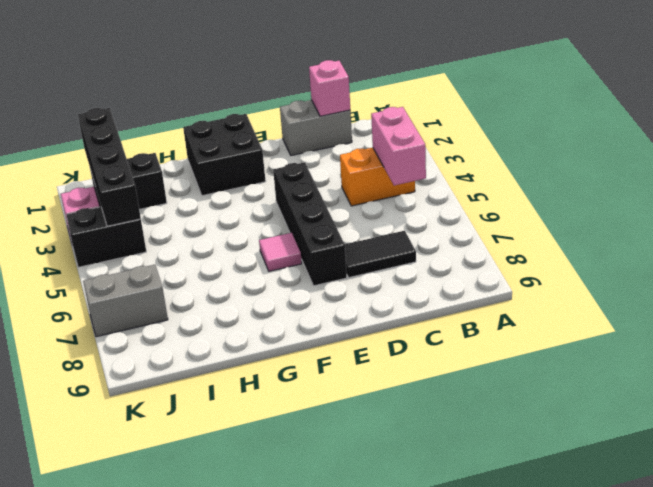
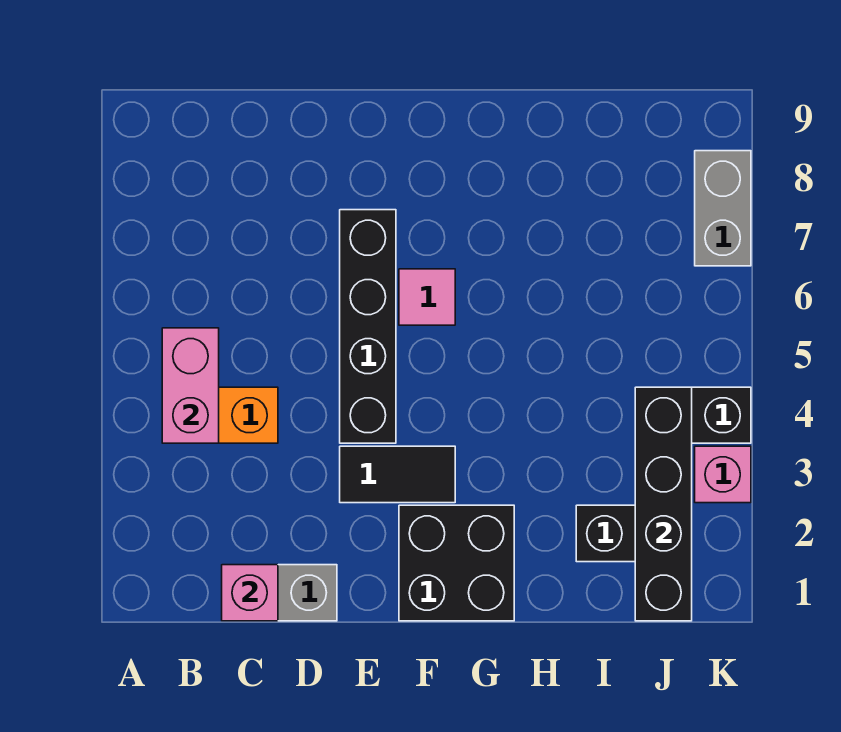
black 1x2 tile [345,231,416,278] -> black 1x2 tile moved to [340,446,455,503]
grey 1x2 brick [83,265,168,337] -> grey 1x2 brick turned to [695,151,751,266]

